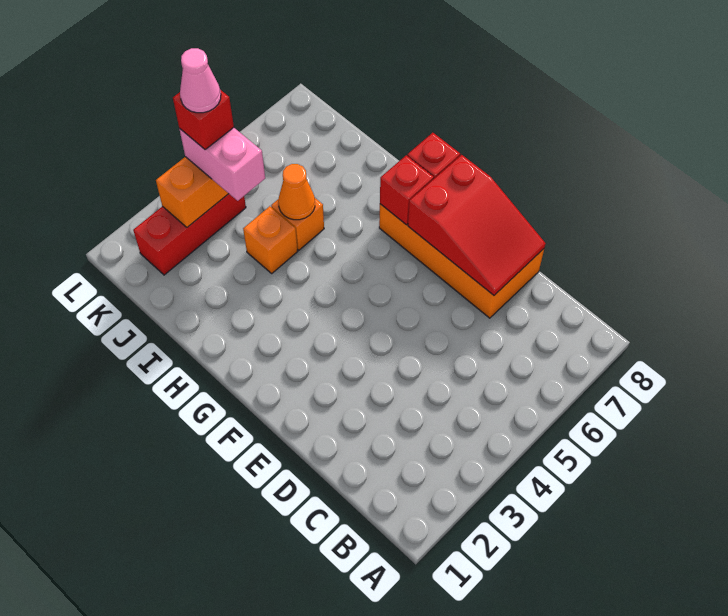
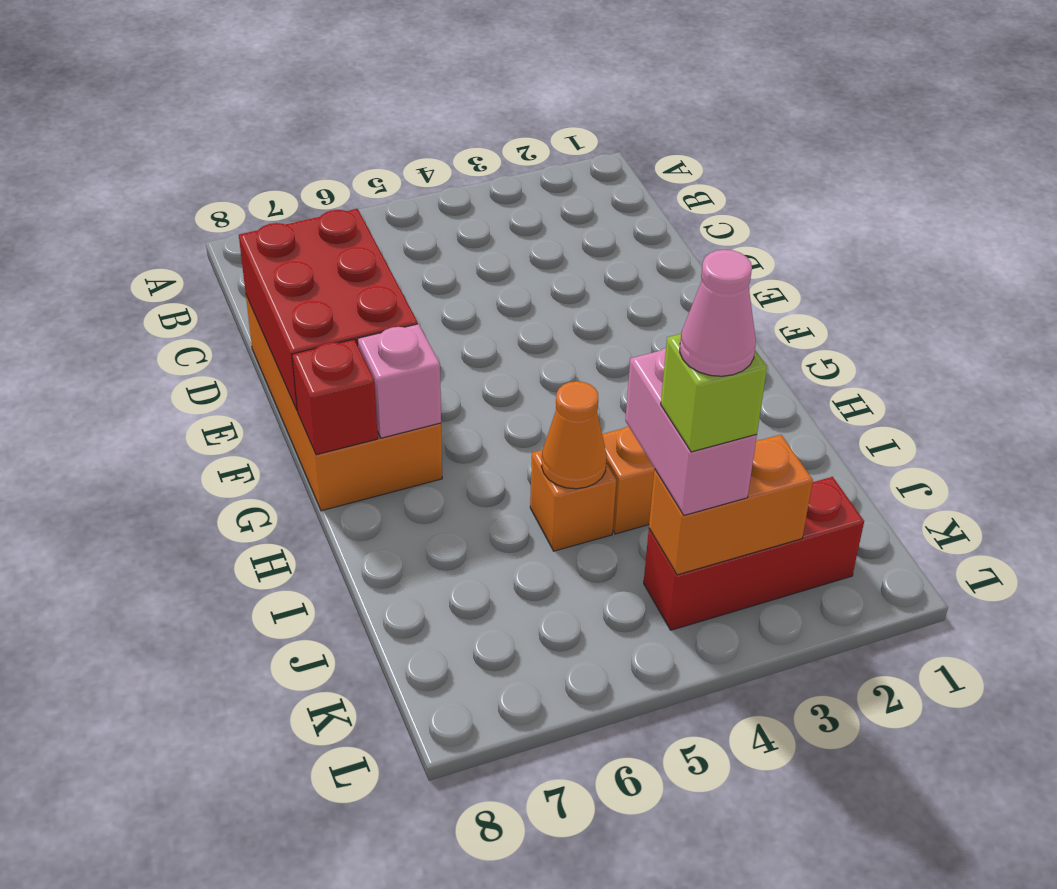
red 2x3 slope [408,155,546,295] -> red 2x3 brick [239,209,418,411]
red 1x1 brick [380,155,434,225] -> pink 1x1 brick [358,324,441,438]
red 1x1 brick [173,90,234,150] -> lime 1x1 brick [661,334,767,452]

